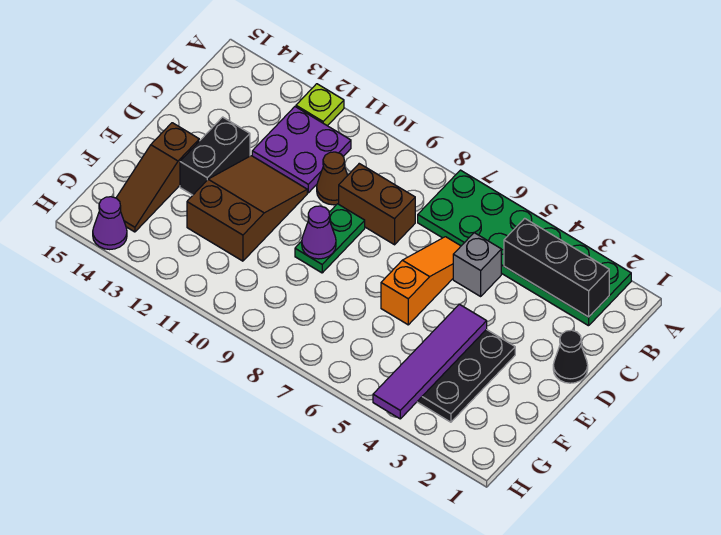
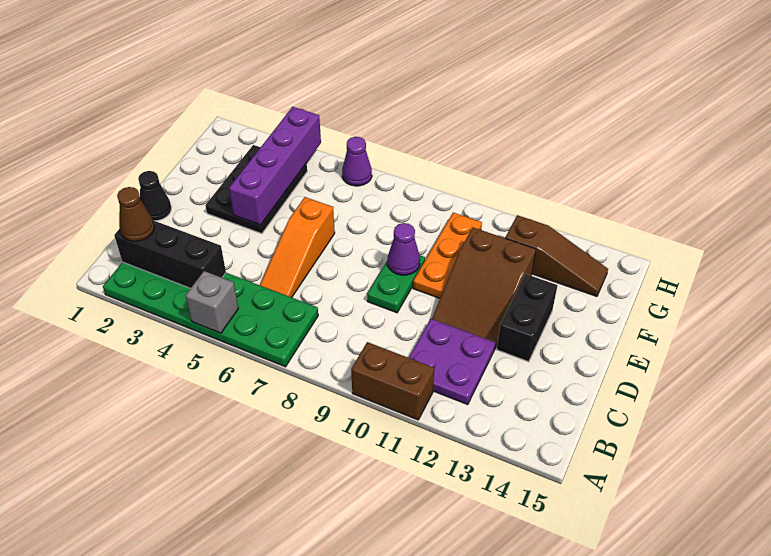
lime 1x1 plate [296,84,344,126] -> none
grey 1x1 brick [453,233,501,296] -> grey 1x1 brick moved to [186,271,238,333]
brown 1x2 brick [339,164,415,245] -> brown 1x2 brick moved to [351,342,434,420]
brown 1x1 cone [317,152,348,205] -> brown 1x1 cone moved to [117,187,154,241]
purple 1x4 tile [373,304,487,419] -> purple 1x4 brick [229,107,321,225]
none -> orange 1x3 plate [413,213,482,298]
brown 1x3 slope [116,123,199,232] -> brown 1x3 slope turned to [505,215,608,296]
purple 1x1 cone [93,197,127,250] -> purple 1x1 cone moved to [342,137,372,186]

